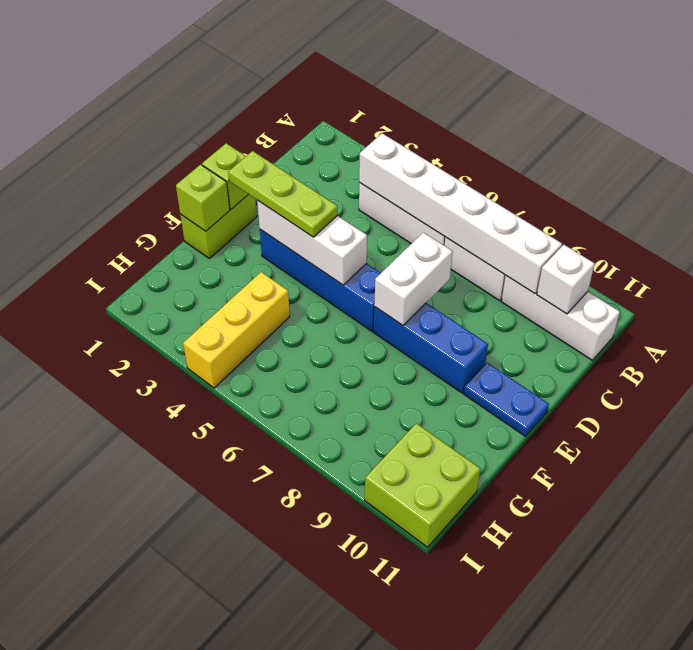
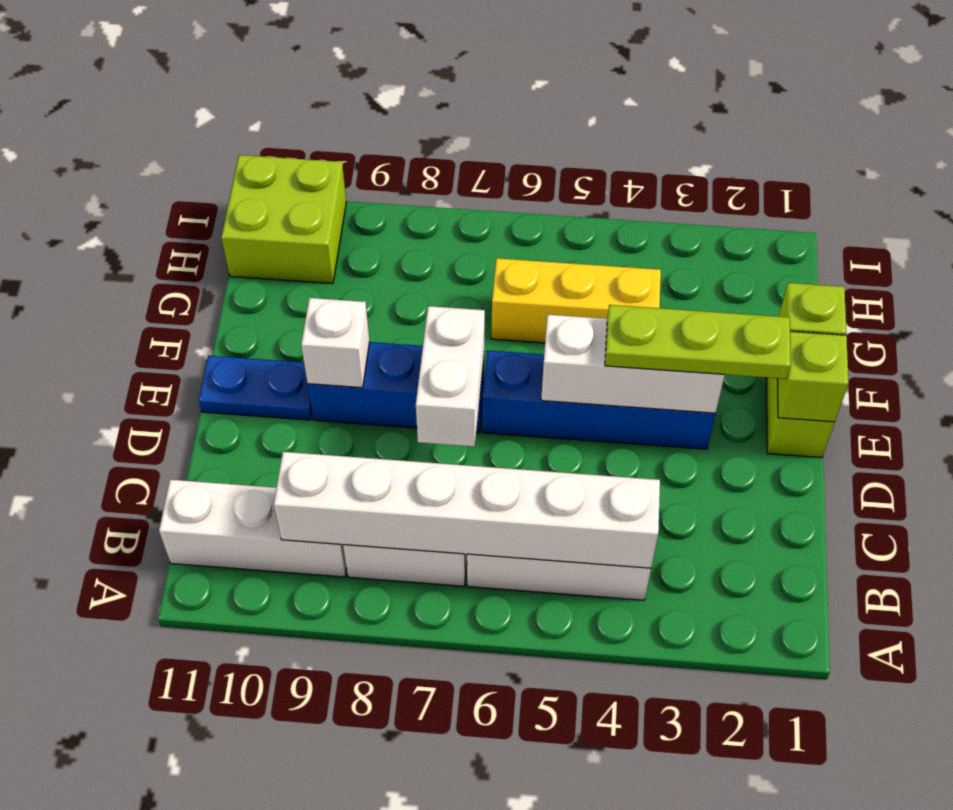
white 1x1 brick [537,245,595,314] -> white 1x1 brick moved to [301,298,370,388]
yellow 1x3 brick [183,272,290,388] -> yellow 1x3 brick turned to [491,258,661,343]

